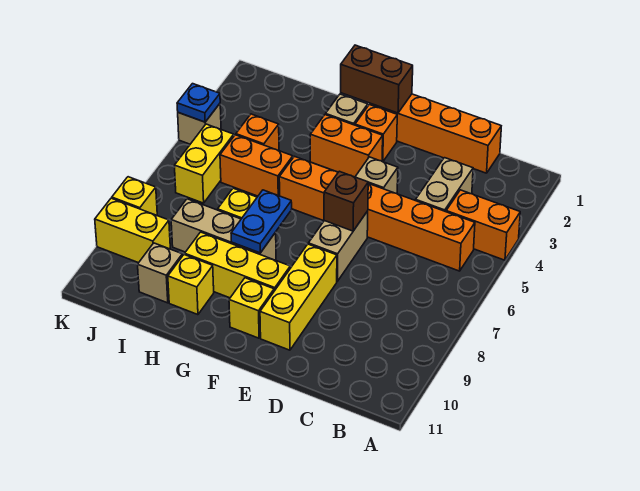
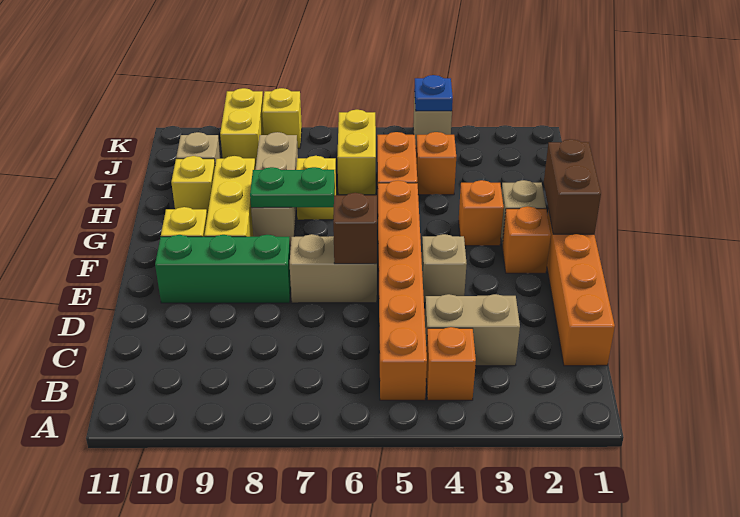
orange 1x2 brick [446,190,520,260] -> orange 1x1 brick [426,327,476,400]
yellow 1x3 brick [260,244,337,350] -> green 1x3 brick [155,235,291,303]
orange 1x2 brick [310,115,383,177] -> orange 1x1 brick [459,180,504,246]
blue 1x2 plate [231,190,292,253] -> green 1x2 plate [250,167,335,208]
yellow 1x2 brick [174,124,234,203] -> yellow 1x2 brick turned to [337,110,376,195]

